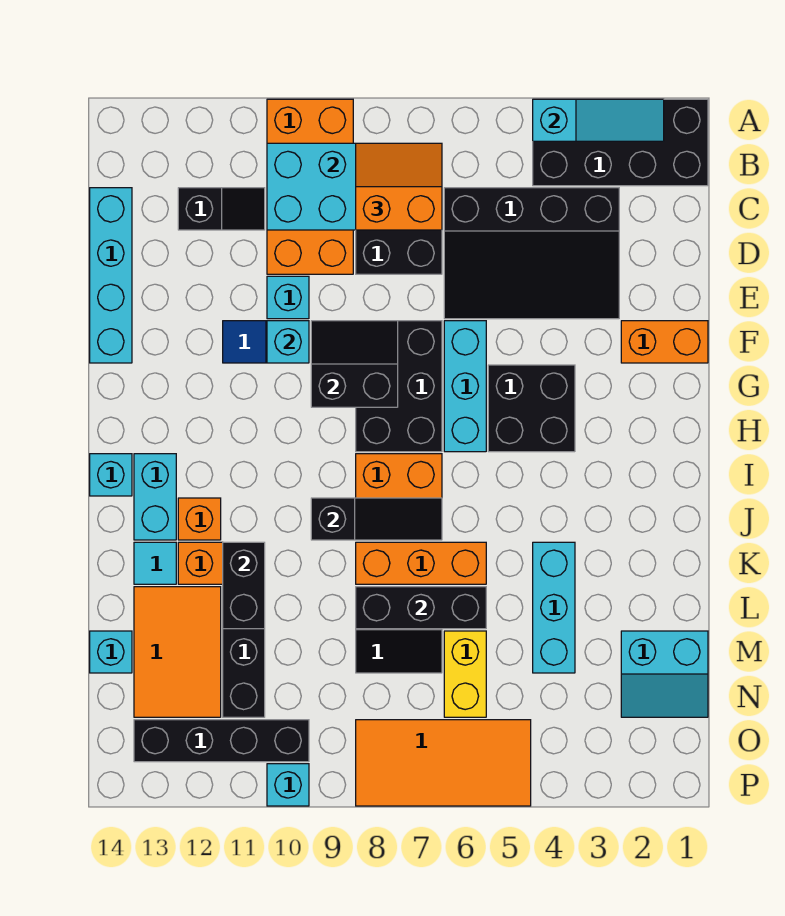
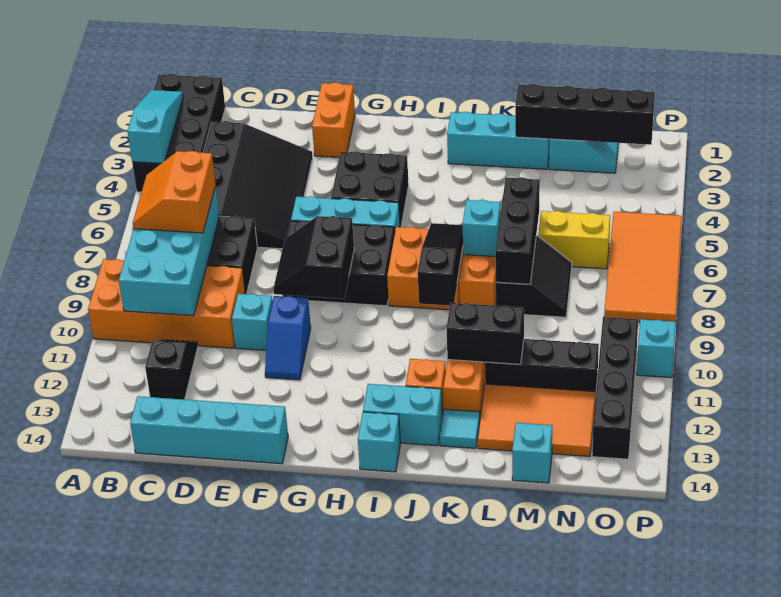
cyan 1x1 brick [267,321,309,363] -> cyan 1x1 brick moved to [463,200,501,257]
cyan 1x3 brick [533,542,575,673] -> cyan 1x3 brick moved to [447,112,550,169]
none -> black 1x4 brick [515,84,655,145]

